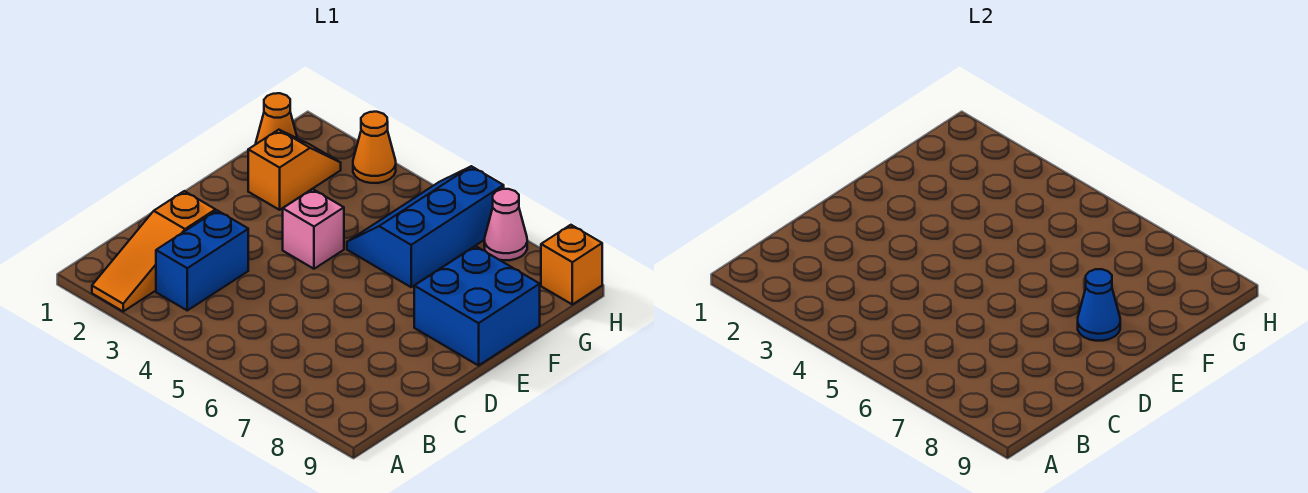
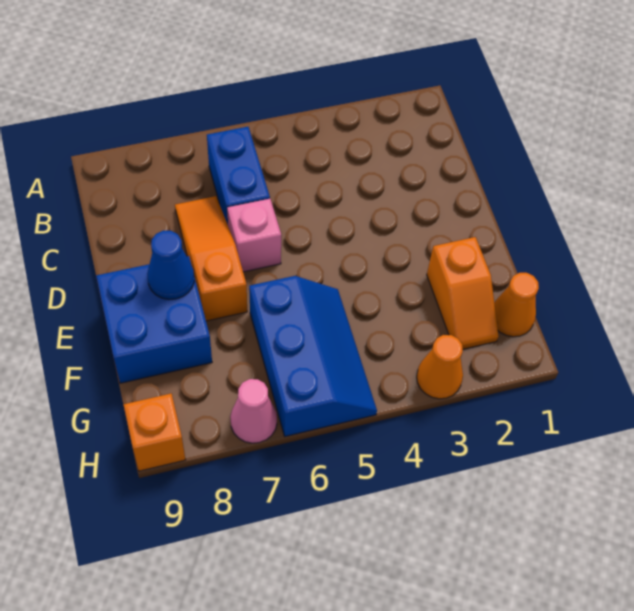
orange 1x3 slope [92,191,216,311] -> orange 1x3 slope moved to [175,196,247,321]
blue 1x2 brick [156,210,248,310] -> blue 1x2 brick moved to [207,127,270,224]
pink 1x1 brick [283,189,344,269] -> pink 1x1 brick moved to [227,199,281,272]

